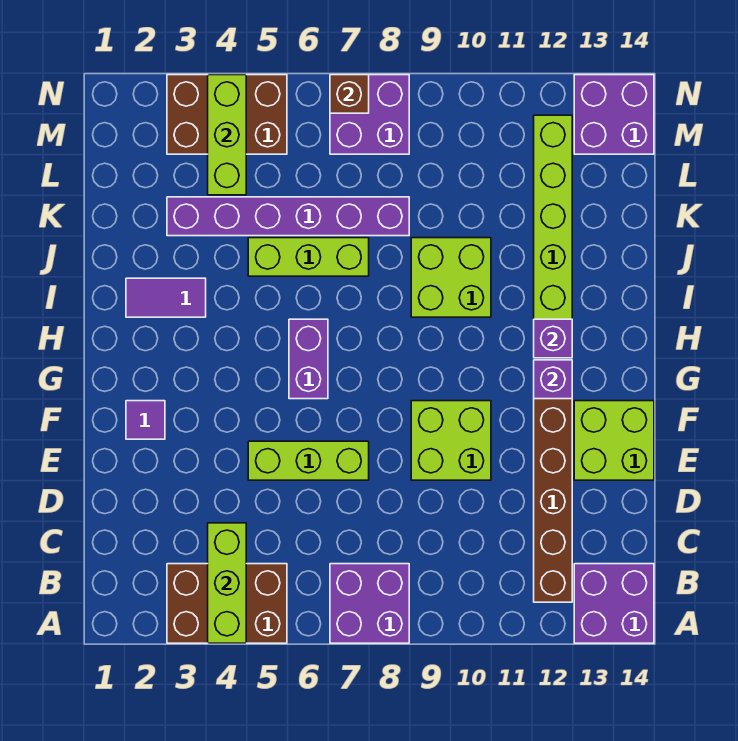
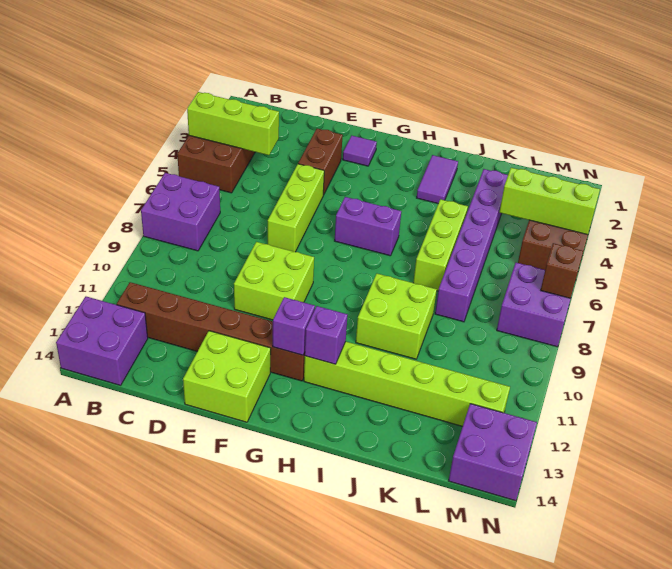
none -> brown 1x2 brick [298,129,343,195]

